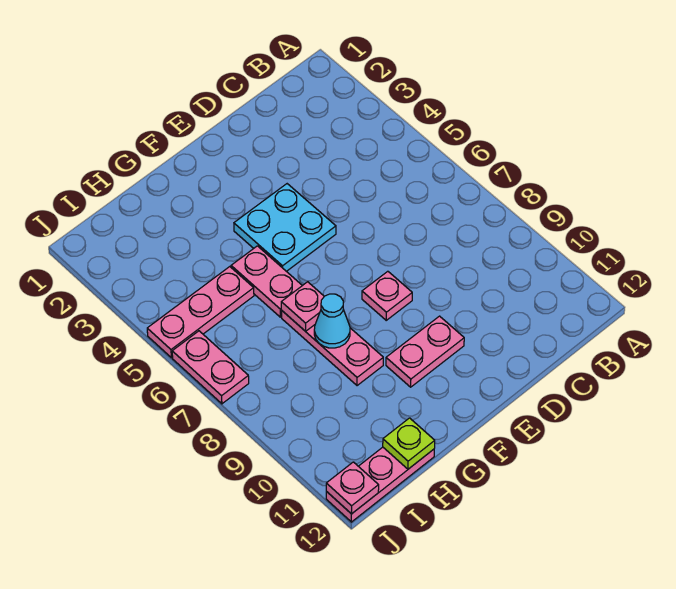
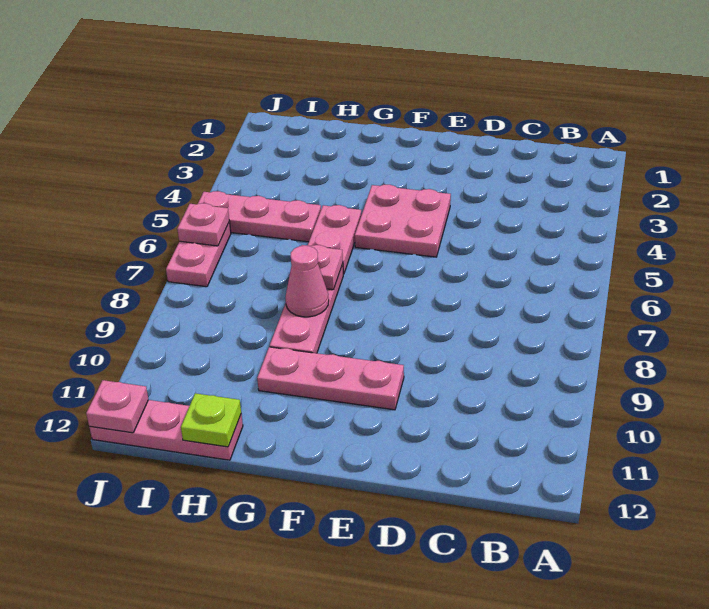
cyan 2x2 plate [234,184,336,271] -> pink 2x2 plate [355,185,451,257]
pink 1x1 plate [362,271,412,320] -> pink 1x1 plate moved to [177,203,229,246]
pink 1x2 plate [386,316,464,387] -> pink 1x3 plate [257,347,404,410]
cyan 1x1 cone [314,294,350,348] -> pink 1x1 cone [285,245,329,317]

